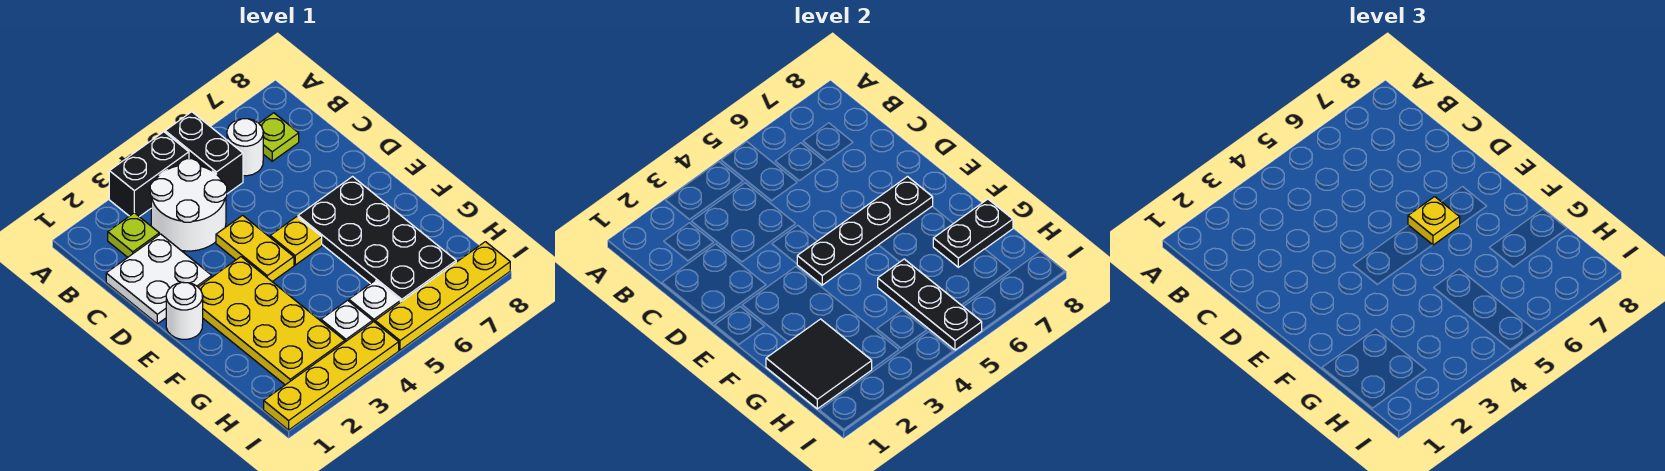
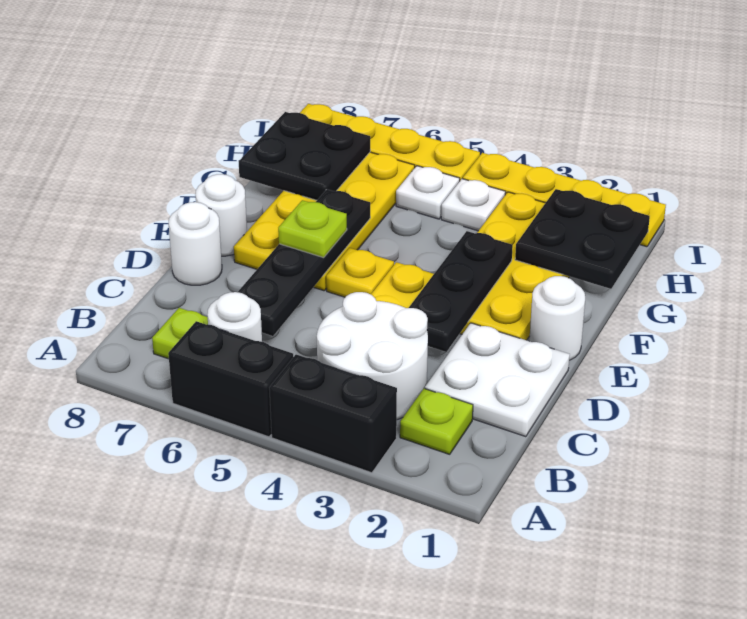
black 1x2 brick [165,112,243,194] -> black 1x2 brick turned to [168,321,293,437]
none -> white 1x1 round brick [169,202,222,285]
black 1x4 plate [797,177,933,285] -> black 1x4 plate turned to [238,189,370,336]
black 2x4 plate [298,177,456,302] -> yellow 2x4 plate [234,152,415,291]
yellow 1x1 plate [1408,197,1460,245] -> lime 1x1 plate [278,200,347,258]
none -> white 1x1 round brick [195,174,247,256]
black 2x2 tile [766,319,872,409] -> black 2x2 plate [515,189,650,289]
black 1x3 plate [878,259,982,350] -> black 1x3 plate moved to [409,231,513,352]
black 1x2 plate [933,199,1013,267] -> black 2x2 plate [239,112,370,200]

